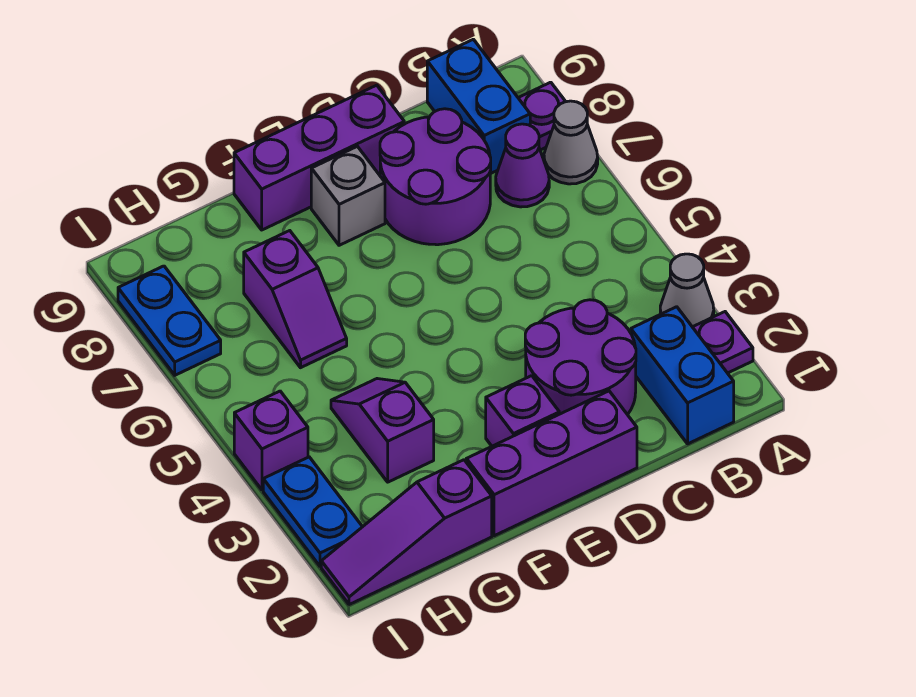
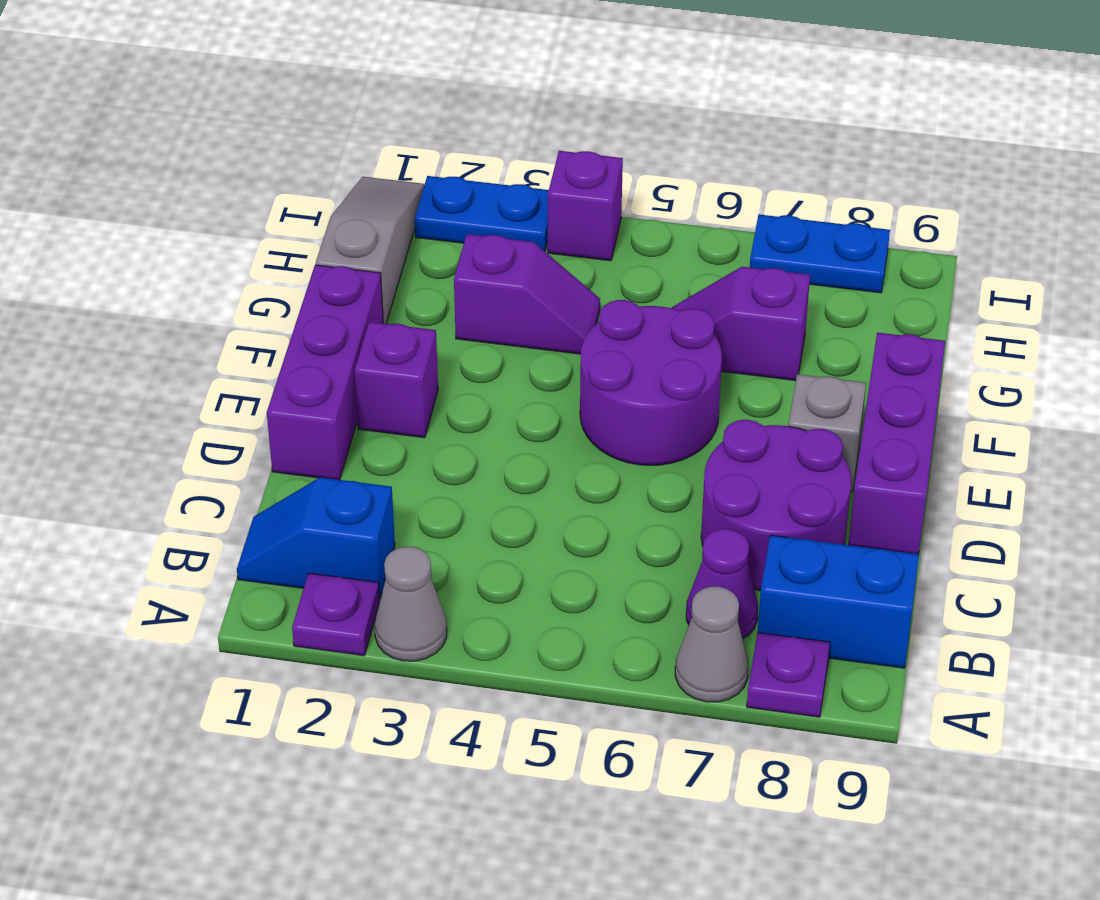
blue 1x2 brick [631,307,734,444] -> blue 1x2 slope [237,477,395,598]
purple 2x2 round brick [525,300,636,415] -> purple 2x2 round brick moved to [580,300,722,466]
purple 1x3 slope [321,460,492,605] -> grey 1x3 slope [316,177,424,324]

